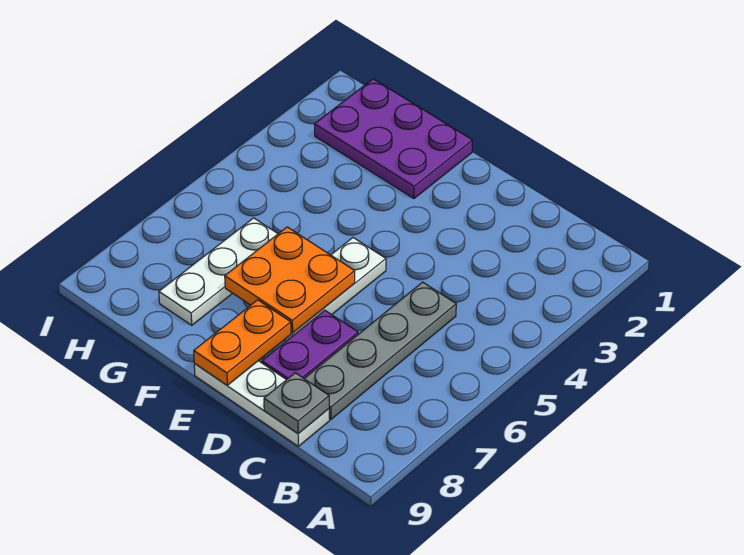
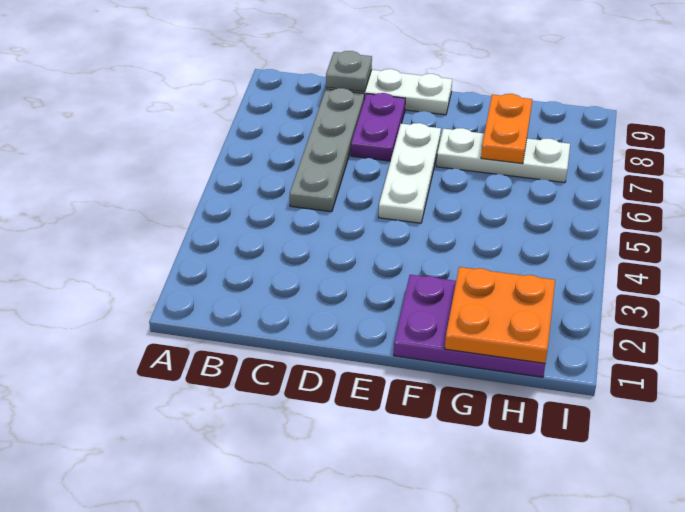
orange 2x2 plate [225,227,355,333] -> orange 2x2 plate moved to [445,267,555,363]
orange 1x2 plate [194,300,291,385] -> orange 1x2 plate moved to [481,94,532,164]
white 1x3 plate [159,218,278,325] -> white 1x3 plate turned to [437,128,570,183]

